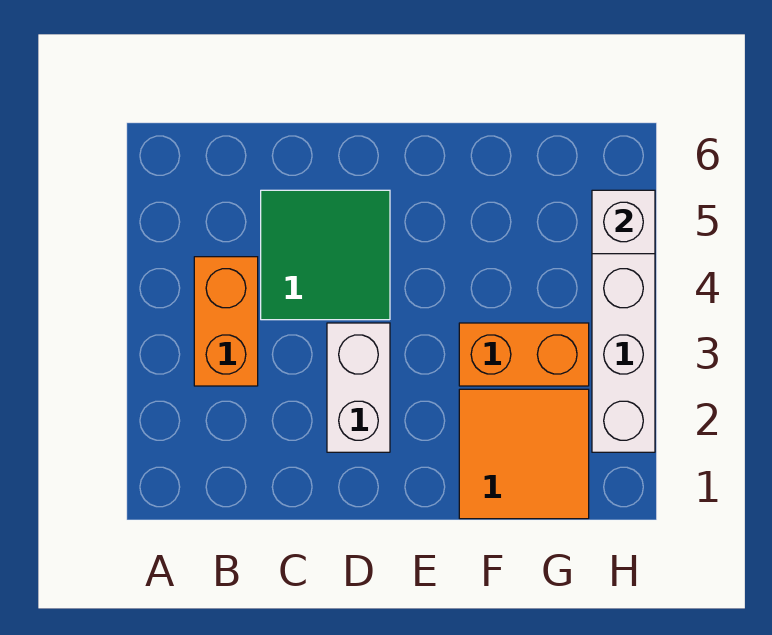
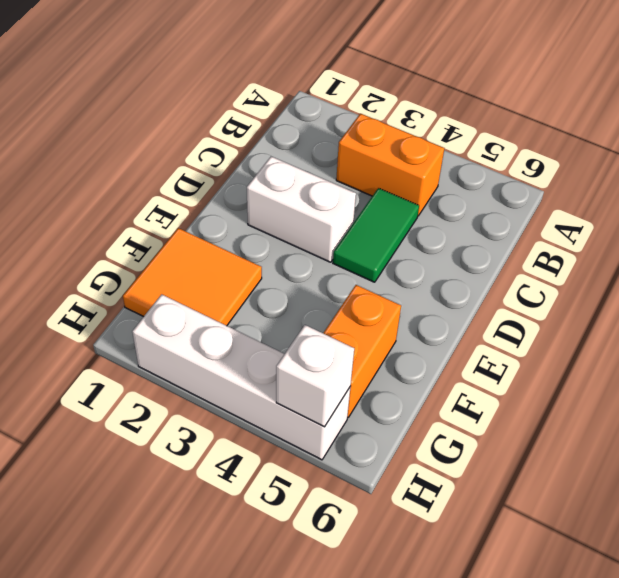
green 2x2 tile [261,190,390,320] -> green 1x2 tile [333,188,419,282]
orange 1x2 brick [459,323,589,386] -> orange 1x2 brick moved to [323,285,401,417]

